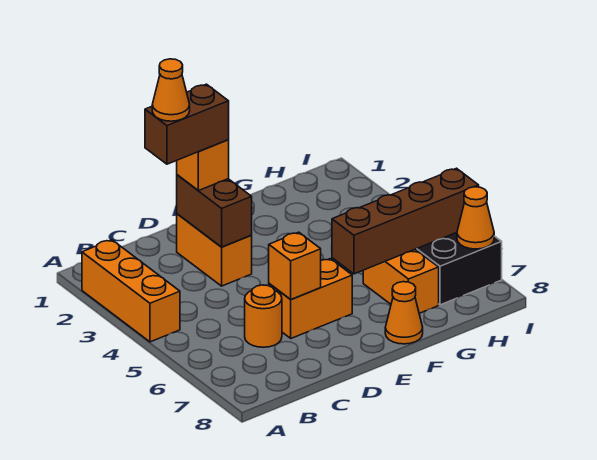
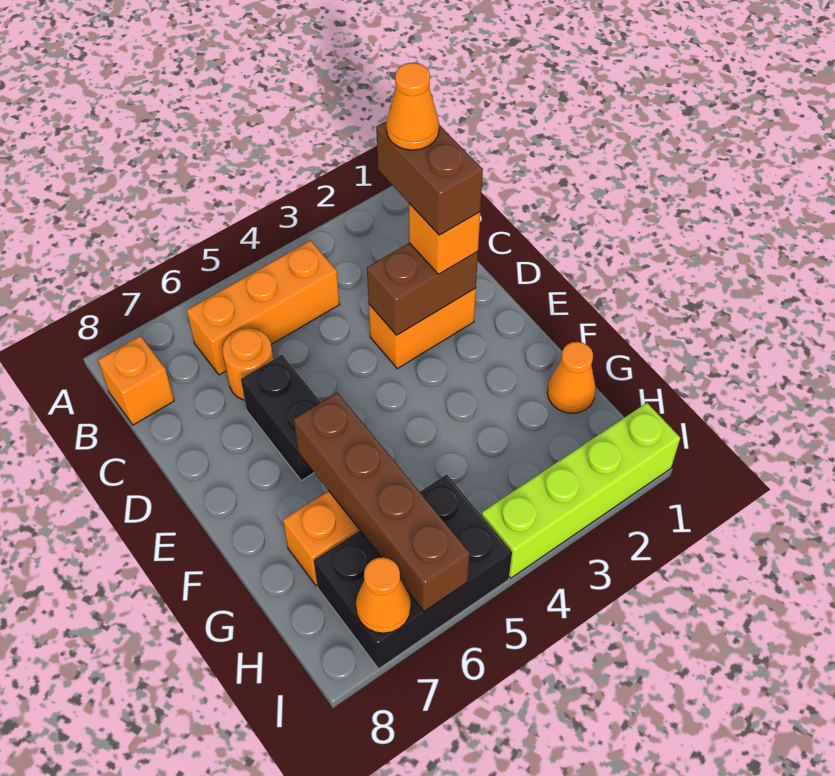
orange 1x3 brick [82,240,180,342] -> orange 1x3 brick moved to [187,241,339,375]
orange 1x2 brick [269,259,352,338] -> black 1x2 brick [241,355,321,480]
orange 1x1 brick [269,232,321,299] -> orange 1x1 brick moved to [98,336,174,425]
orange 1x1 cone [385,282,423,344] -> orange 1x1 cone moved to [547,342,596,413]
none -> lime 1x4 brick [482,403,680,578]

